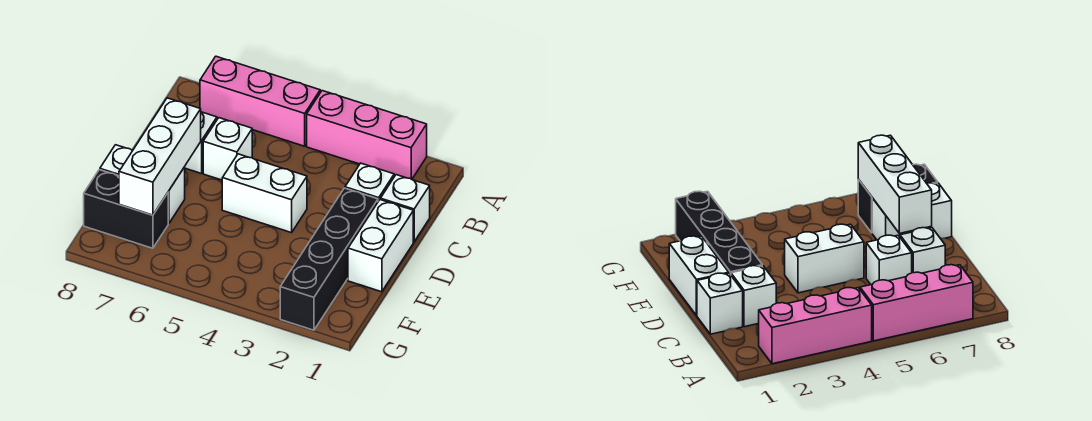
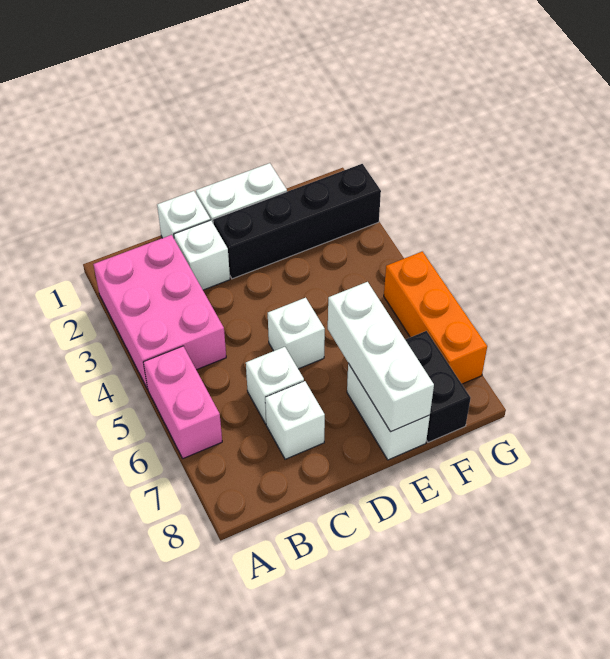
pink 1x3 brick [307,91,427,179] -> pink 2x3 brick [93,235,226,389]
pink 1x3 brick [200,56,320,146] -> pink 1x2 brick [143,346,222,458]
white 1x2 brick [222,154,307,233] -> white 1x1 brick [268,298,325,369]
white 1x3 brick [119,98,201,215] -> white 1x3 brick turned to [328,282,434,432]
none -> orange 1x3 brick [384,251,487,384]

